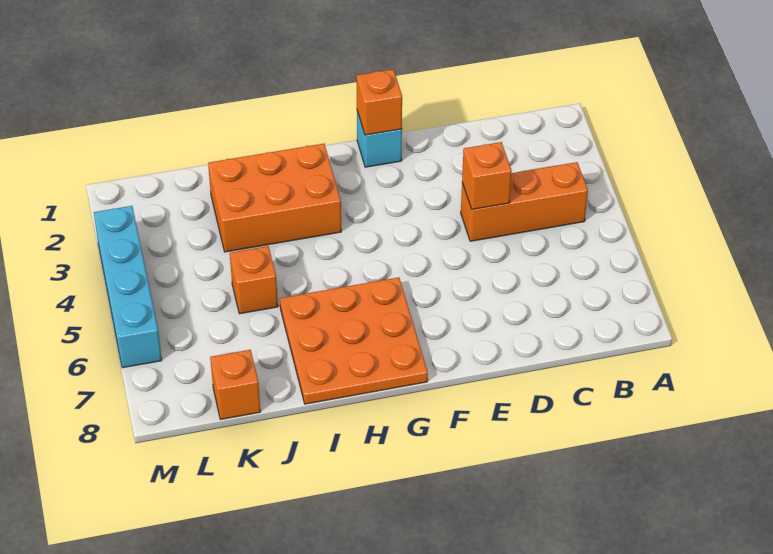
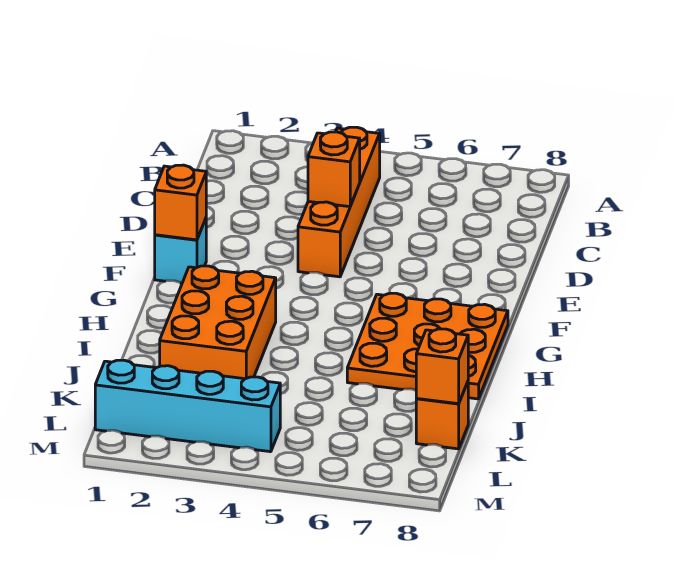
orange 1x3 brick [461,162,588,241] -> orange 1x4 brick [298,127,380,277]
orange 1x1 brick [230,246,278,314] -> orange 1x1 brick moved to [416,329,468,404]
cyan 1x4 brick [94,206,162,368] -> cyan 1x4 brick moved to [95,360,280,452]

